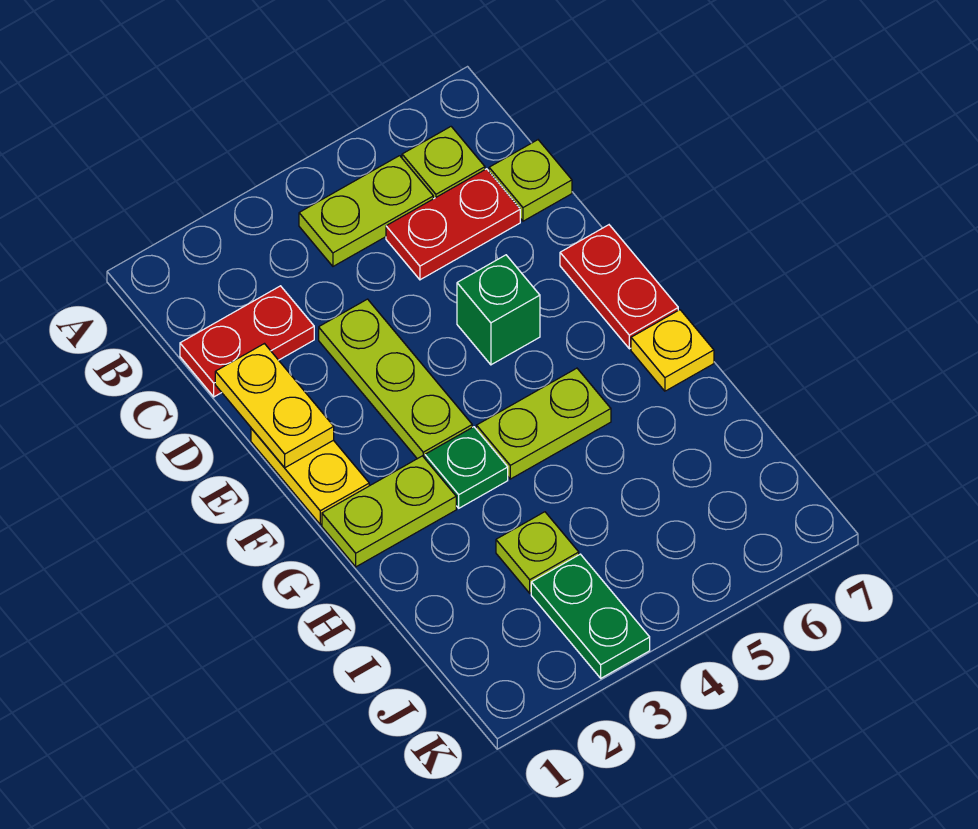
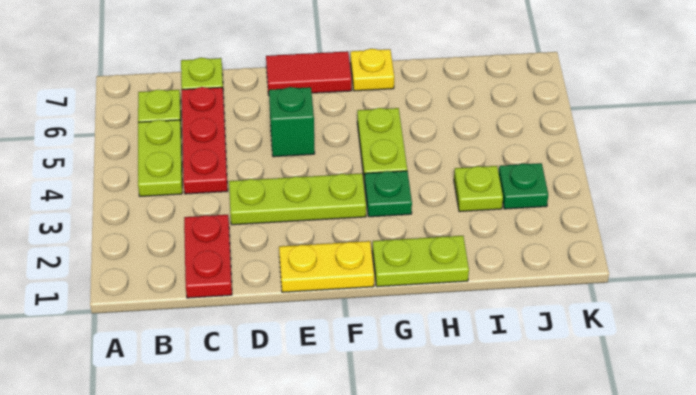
red 1x2 plate [386,169,520,280] -> red 1x3 plate [182,87,228,194]
yellow 1x2 plate [215,344,334,468] -> none
red 1x2 plate [560,225,678,349] -> red 1x2 tile [266,51,352,95]
lime 1x2 plate [322,456,456,567] -> lime 1x2 plate turned to [372,236,469,287]
green 1x2 plate [531,554,650,678] -> green 1x1 plate [499,163,548,209]

